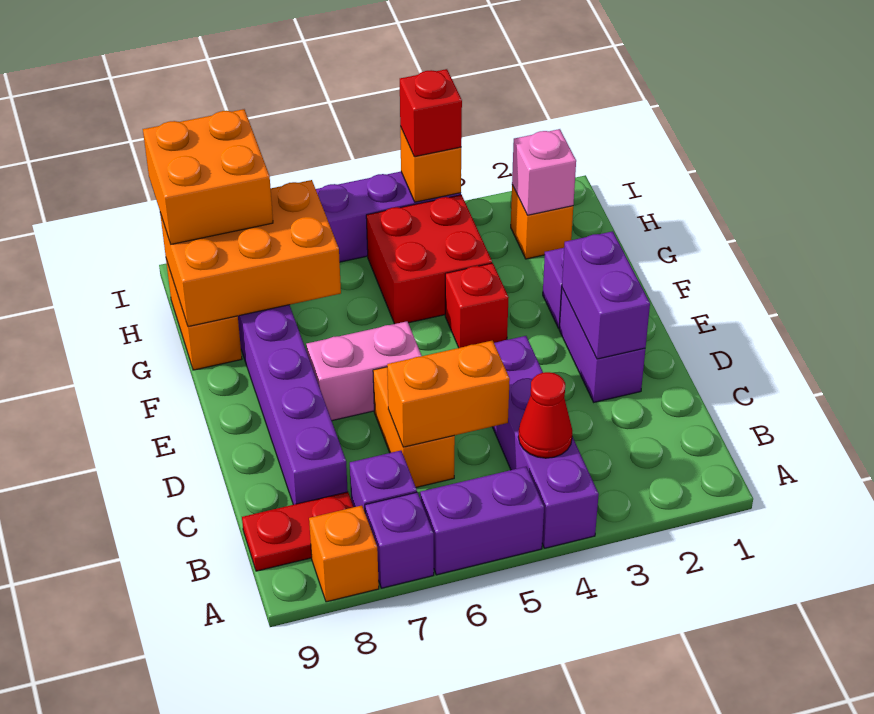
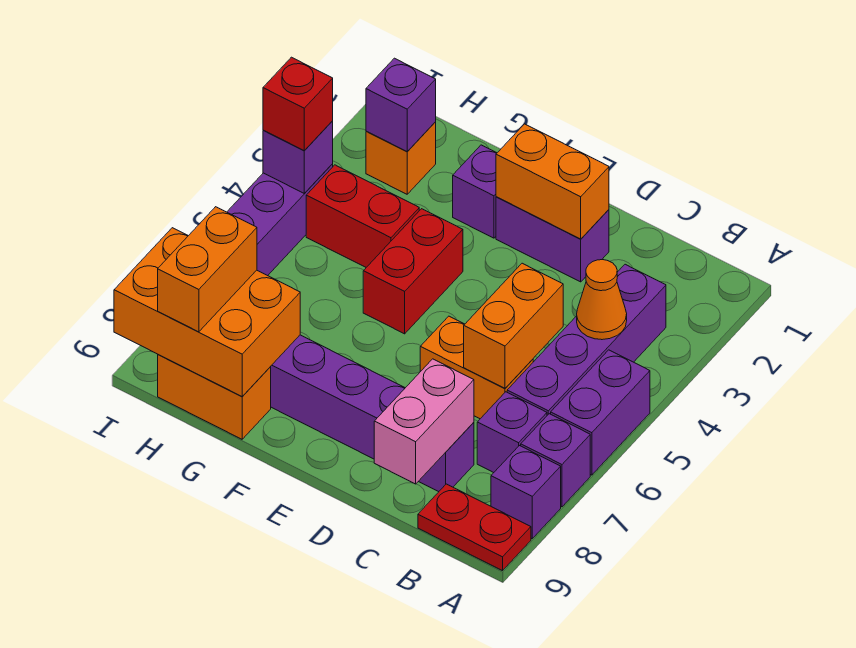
purple 1x4 brick [493,336,599,548] -> purple 1x4 brick turned to [507,264,666,415]
orange 1x1 brick [309,505,379,602] -> purple 1x1 brick [491,446,561,539]
red 1x1 cone [518,372,572,458] -> orange 1x1 cone [577,260,627,340]
red 1x2 plate [242,492,353,571] -> red 1x2 plate turned to [418,484,531,571]
purple 1x2 brick [562,231,650,359] -> orange 1x2 brick [496,124,609,239]
pink 1x2 brick [306,321,422,421] -> pink 1x2 brick moved to [374,359,474,484]
red 1x1 brick [445,263,509,348] -> red 1x2 brick [363,209,463,334]
red 2x2 brick [366,195,492,324] -> red 1x2 brick [306,165,419,267]
orange 2x3 brick [160,180,341,327] -> orange 2x3 brick turned to [114,228,300,397]
pink 1x1 brick [512,129,576,215] -> purple 1x1 brick [366,58,436,152]
orange 2x2 brick [143,109,273,244] -> orange 1x2 brick [158,207,257,332]
orange 1x1 brick [400,127,461,202] -> purple 1x1 brick [263,121,333,193]

